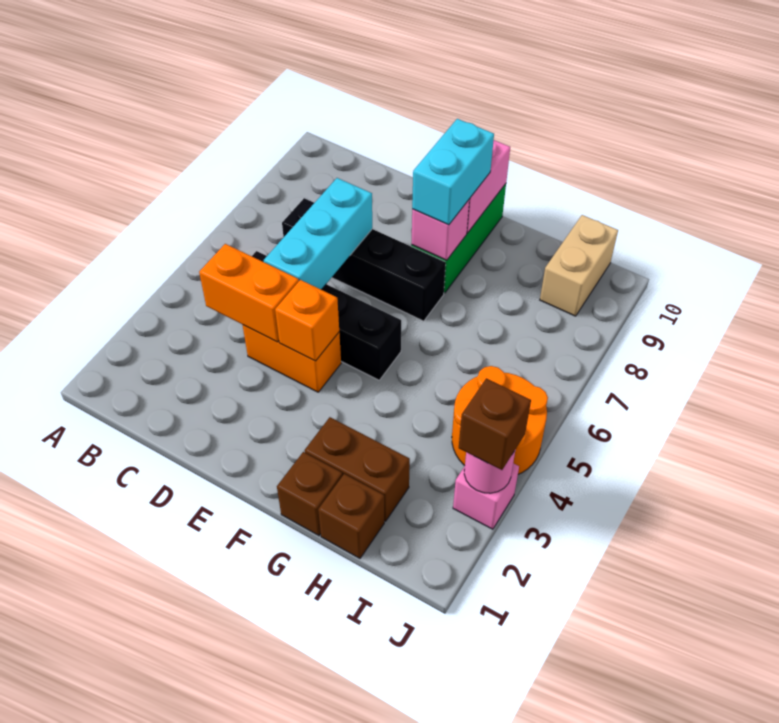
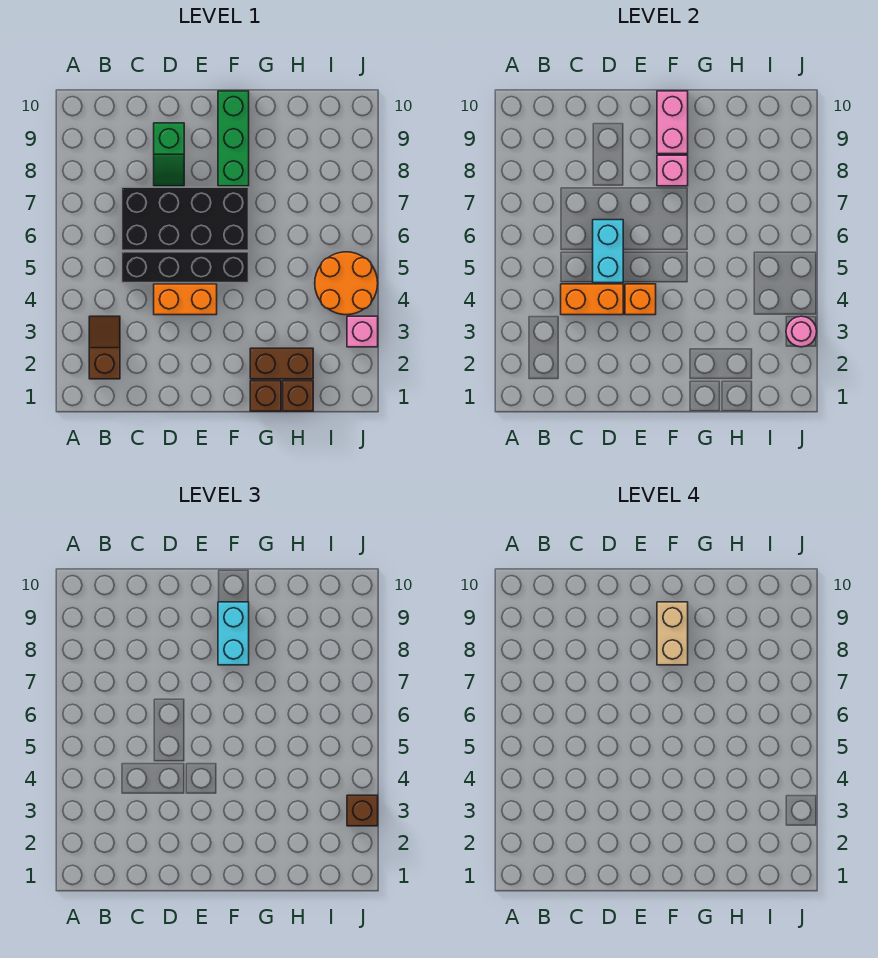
none -> brown 1x2 slope [89,316,120,379]
black 1x4 brick [282,198,446,321] -> black 2x4 brick [122,187,249,250]
cyan 1x3 brick [264,178,372,290] -> cyan 1x2 brick [593,220,623,283]
none -> green 1x2 slope [154,123,184,186]
tan 1x2 brick [540,215,618,316] -> tan 1x2 brick moved to [657,602,688,665]

